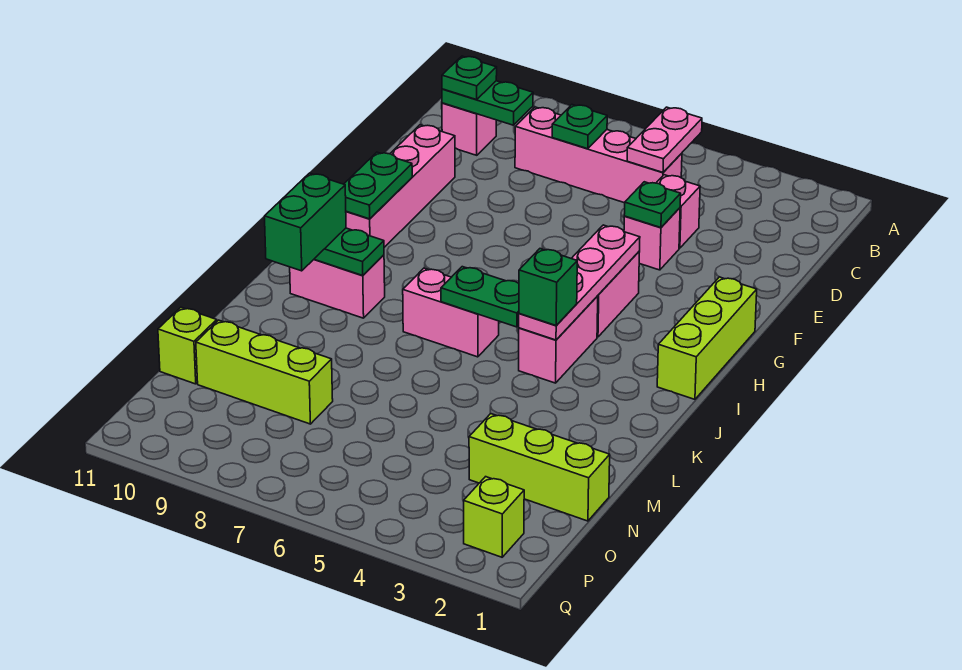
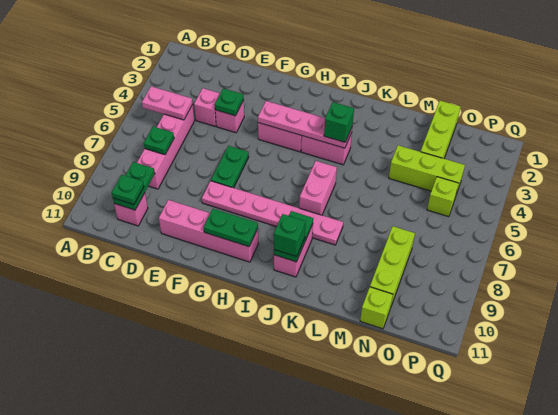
none -> pink 1x6 plate [202,181,343,245]
lime 1x3 brick [657,277,757,399] -> lime 1x3 brick moved to [389,145,465,195]
green 1x2 plate [441,267,519,327] -> green 1x2 plate moved to [211,146,249,188]
green 1x2 brick [265,173,346,271] -> green 1x1 brick [274,214,305,257]
lime 1x1 brick [464,477,524,557] -> lime 1x1 brick moved to [427,177,459,217]

